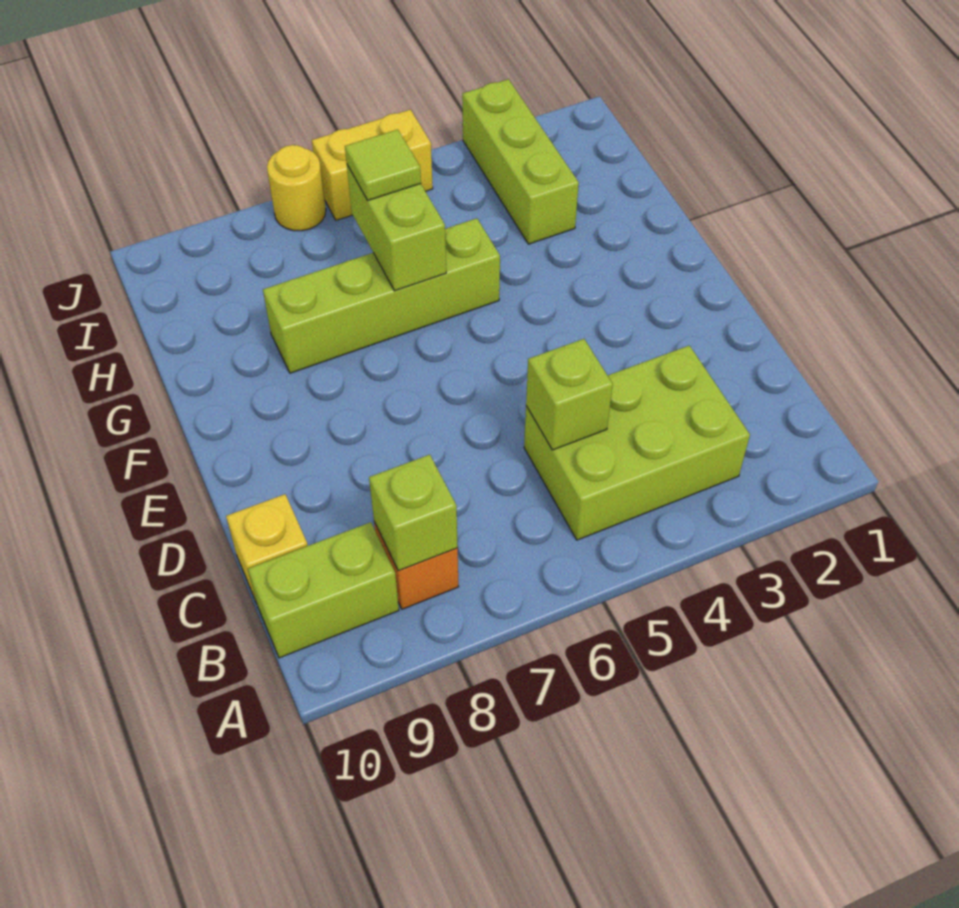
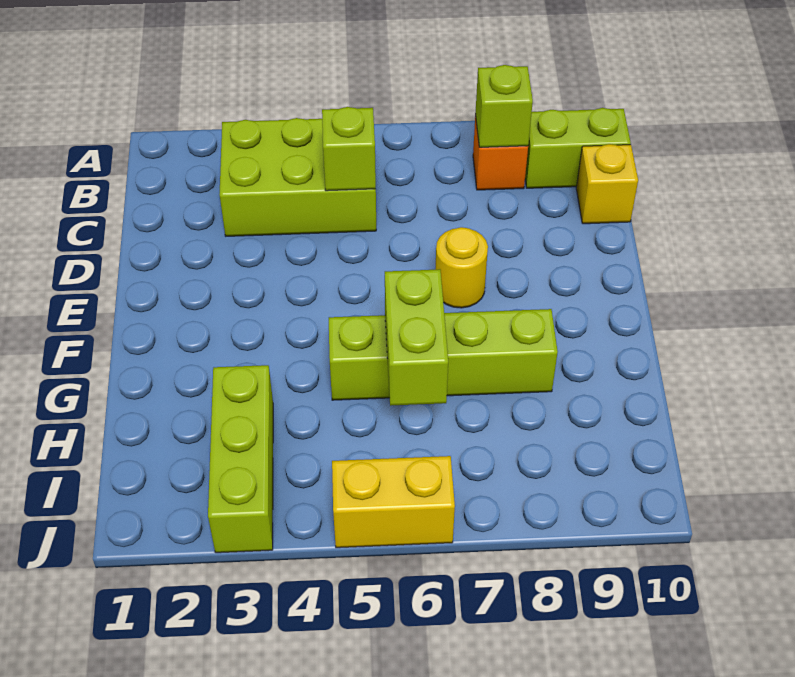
lime 1x1 tile [345,130,421,200] -> none
yellow 1x1 round brick [267,145,326,231] -> yellow 1x1 round brick moved to [435,227,488,308]

